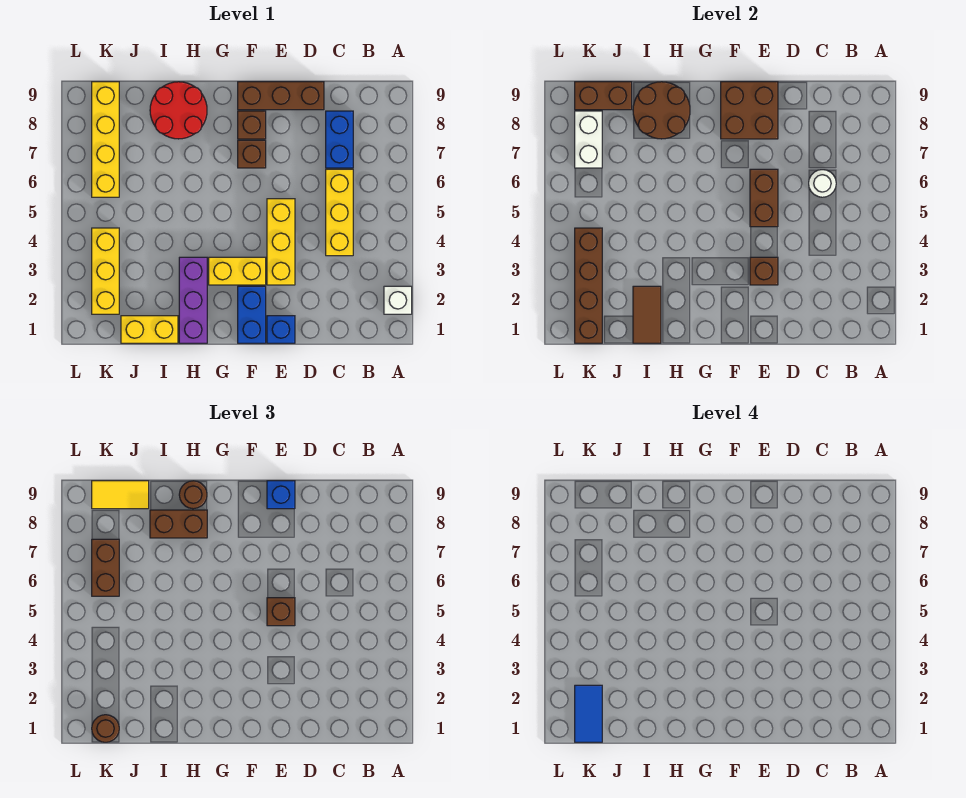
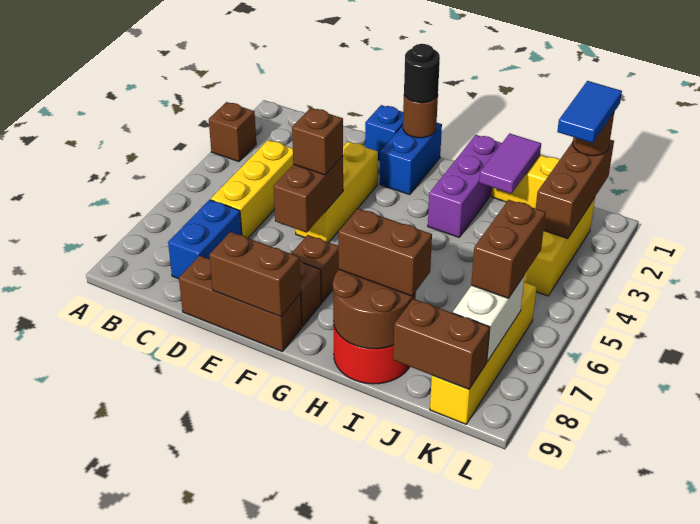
white 1x1 brick [384,286,412,314] -> none
white 1x1 round brick [809,170,836,197] -> none
brown 1x1 brick [750,257,778,285] -> brown 1x1 brick moved to [209,102,256,162]
brown 2x2 brick [721,82,778,139] -> brown 1x2 brick [209,232,301,317]
blue 1x1 brick [267,481,295,509] -> none
none -> black 1x1 round brick [404,44,440,103]
yellow 1x2 brick [209,257,266,285] -> none
brown 1x1 round brick [179,481,207,509] -> brown 1x1 round brick moved to [403,95,438,138]
brown 1x2 tile [633,286,661,343] -> purple 1x2 tile [479,133,541,194]
yellow 1x2 tile [92,481,149,509] -> none
brown 1x4 brick [575,228,602,343] -> brown 1x3 brick [536,140,614,239]

